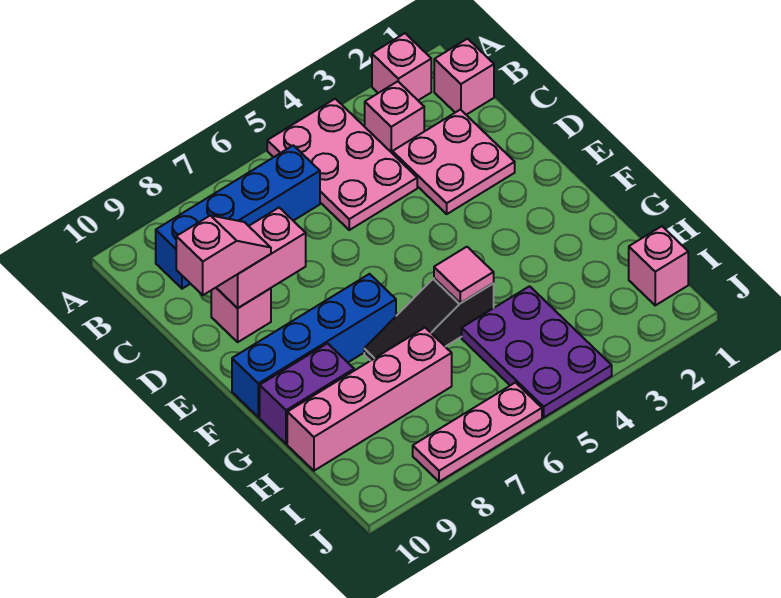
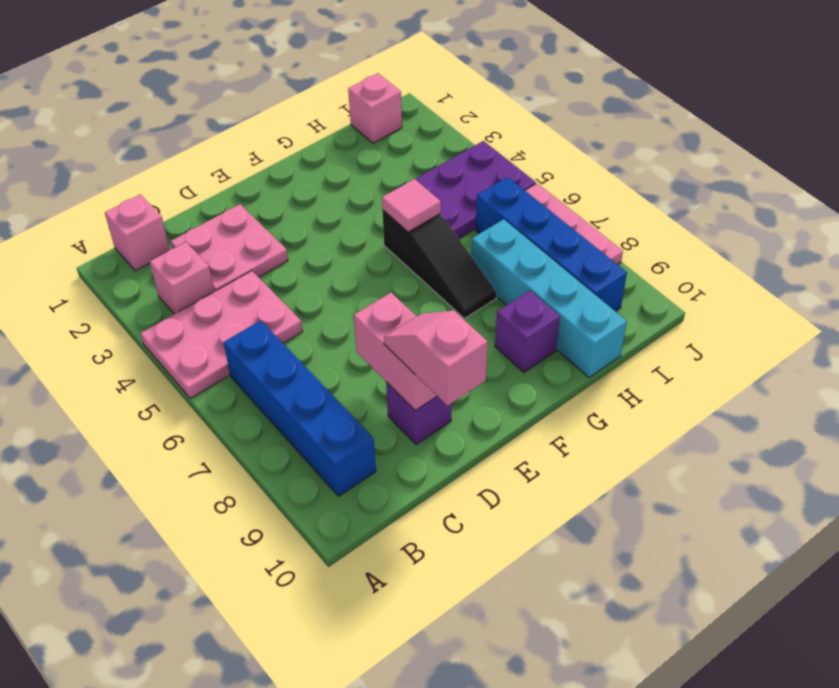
pink 1x1 brick [372,33,431,100] -> none
pink 1x1 brick [211,288,271,342] -> purple 1x1 brick [386,382,452,445]
blue 1x4 brick [232,274,396,417] -> blue 1x4 brick moved to [476,177,627,311]
purple 1x2 brick [260,343,354,444] -> purple 1x1 brick [495,291,560,372]
pink 1x4 brick [287,328,452,471] -> cyan 1x4 brick [471,219,627,378]

